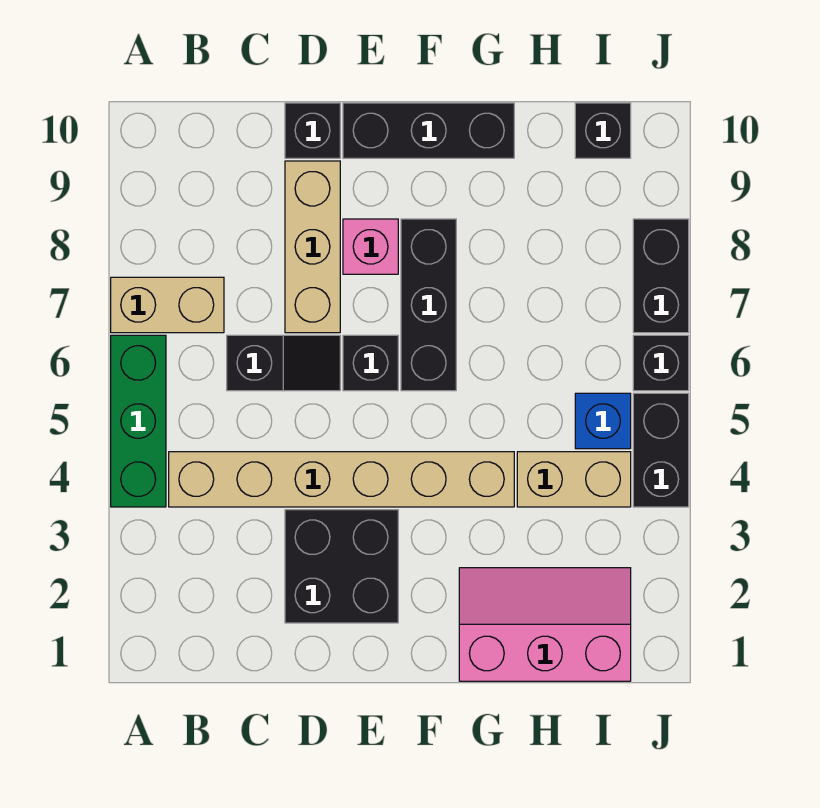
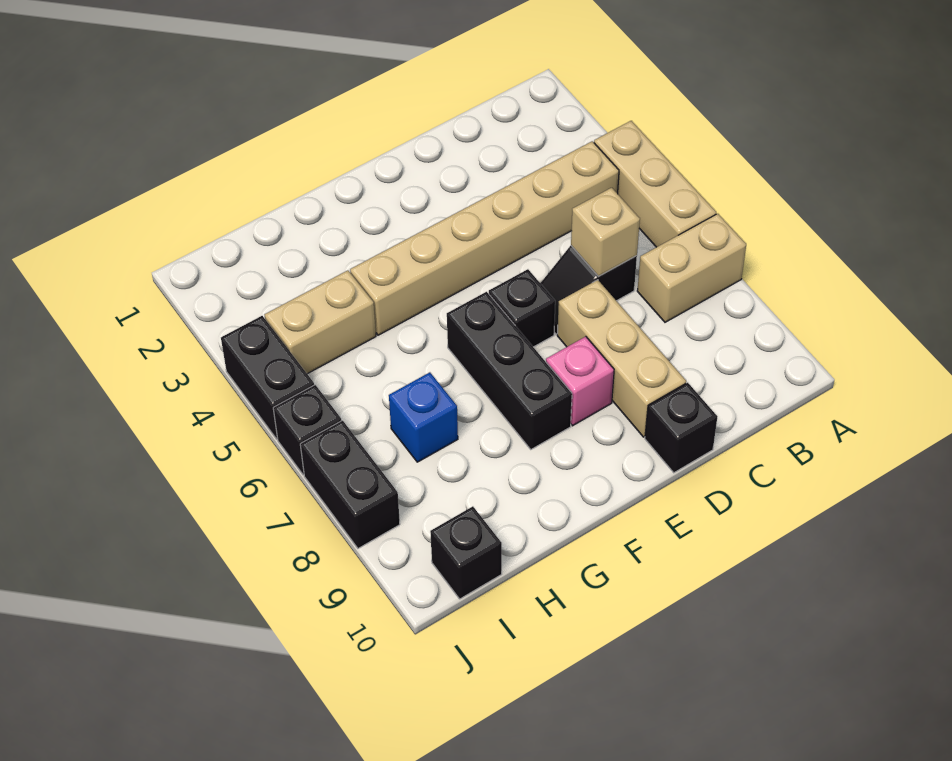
green 1x3 brick [111,335,166,507] -> tan 1x3 brick [594,121,716,247]
none -> tan 1x1 brick [571,188,640,276]
black 2x2 brick [285,510,398,623] -> none
black 1x3 brick [343,103,514,158] -> none
pink 2x3 slope [459,568,631,681] -> none
blue 1x1 brick [575,393,631,449] -> blue 1x1 brick moved to [389,372,458,462]

